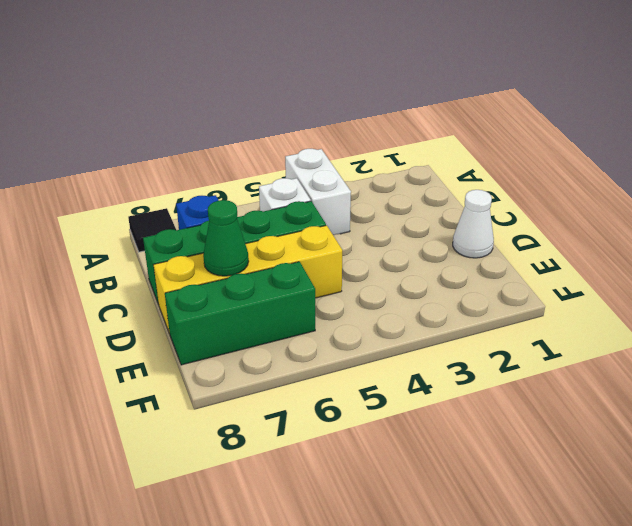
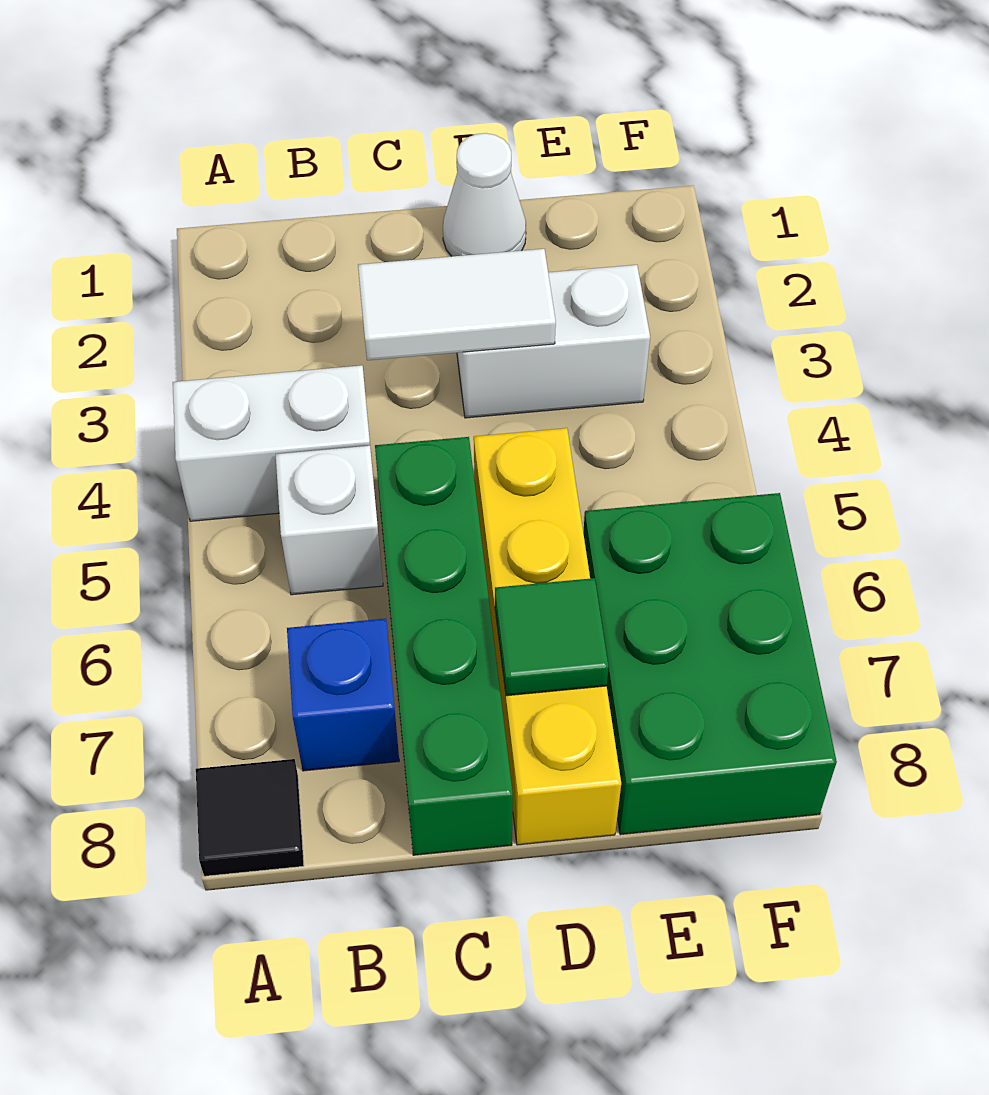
none -> white 1x2 tile [358,249,556,360]
none -> white 1x2 brick [457,265,650,418]
green 1x1 cone [203,200,249,276] -> green 1x1 tile [495,578,609,696]
green 1x3 brick [165,262,315,365] -> green 2x3 brick [583,493,837,835]

